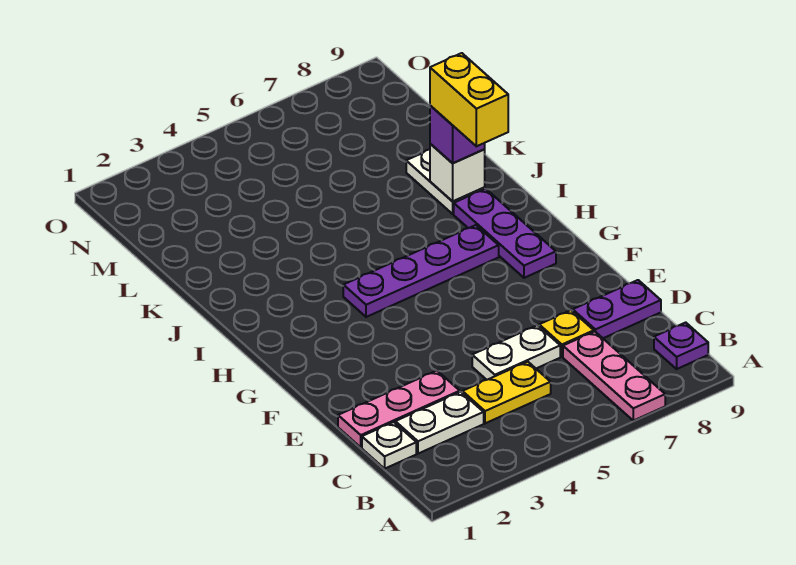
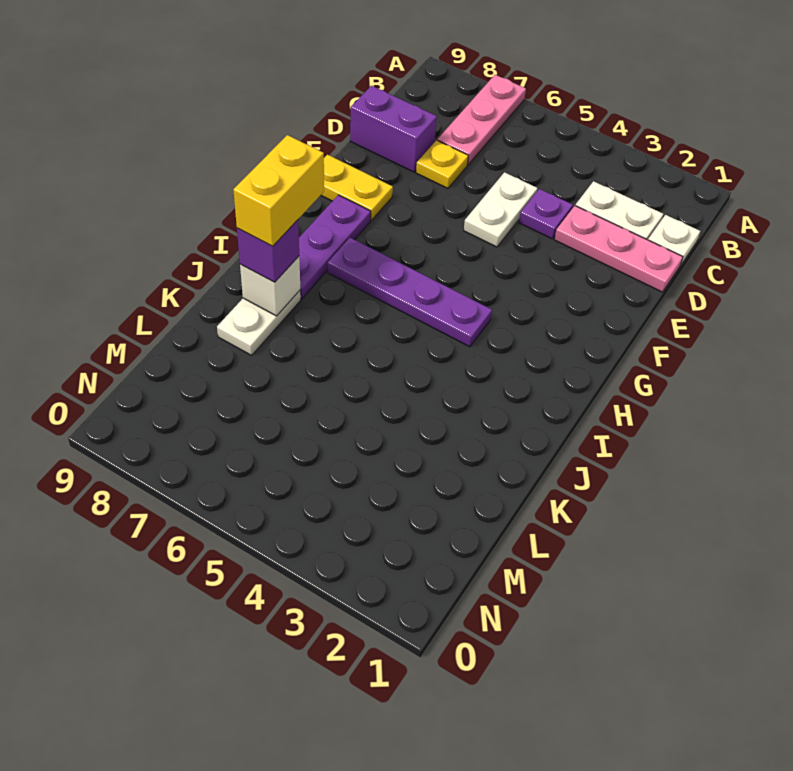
purple 1x1 plate [654,323,708,369] -> purple 1x1 plate moved to [519,189,573,239]
yellow 1x2 plate [462,362,551,423] -> yellow 1x2 plate moved to [321,155,393,220]
white 1x2 plate [472,325,560,380] -> white 1x2 plate turned to [464,172,537,247]
purple 1x2 plate [573,280,661,338] -> purple 1x2 brick [350,86,437,172]

